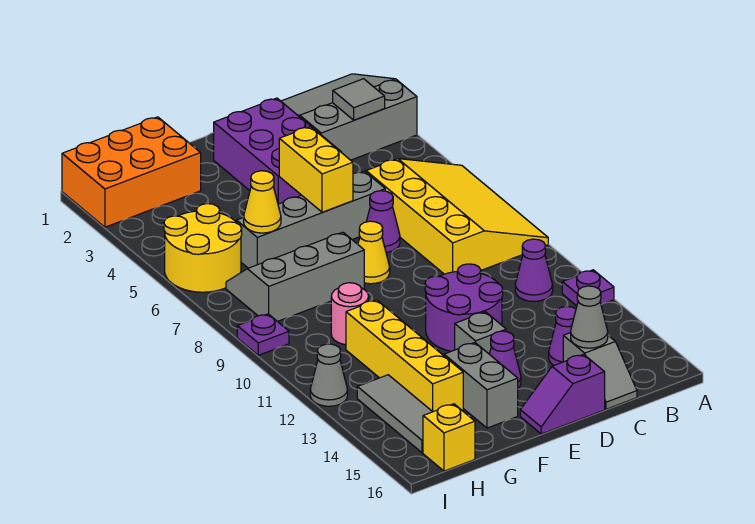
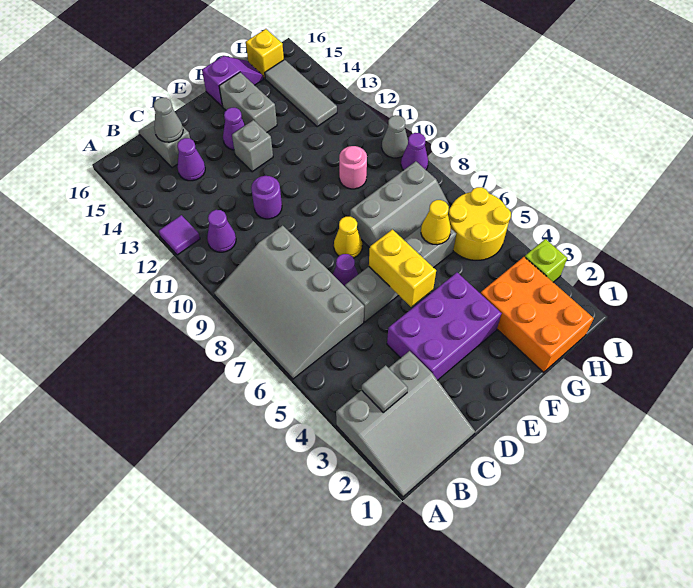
yellow 3x4 slope [366,159,548,274] -> grey 3x4 slope [214,225,364,379]
purple 1x1 plate [562,270,614,306] -> purple 1x1 tile [159,215,200,255]
purple 2x3 brick [214,98,341,204] -> purple 2x3 brick turned to [387,273,502,380]
purple 2x2 round brick [425,264,503,351] -> purple 1x1 round brick [251,176,282,219]
purple 1x2 slope [520,354,605,434] -> purple 1x2 slope moved to [202,56,263,106]
orange 2x3 brick [62,117,201,227] -> orange 2x3 brick turned to [480,257,594,372]
yellow 1x4 brick [346,300,463,412] -> none
none -> lime 1x1 brick [525,239,567,282]
purple 1x1 plate [237,314,289,355] -> purple 1x1 cone [401,133,428,170]
grey 1x1 cone [310,344,348,406] -> grey 1x1 cone moved to [382,115,408,158]

